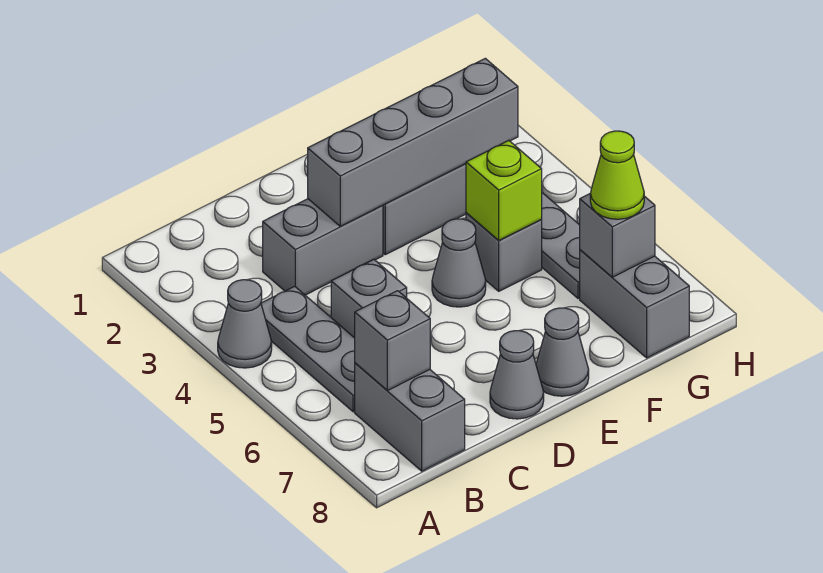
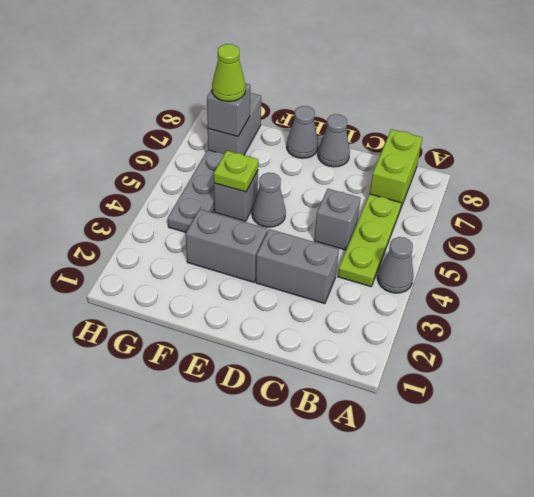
grey 1x3 plate [261,286,355,412] -> lime 1x3 plate [338,194,401,286]
grey 1x2 brick [355,363,465,471] -> lime 1x2 brick [370,129,422,209]
grey 1x1 brick [355,291,430,391] -> none
grey 1x4 brick [308,58,518,226] -> none
lime 1x1 brick [466,141,542,240] -> lime 1x1 plate [214,151,258,192]

